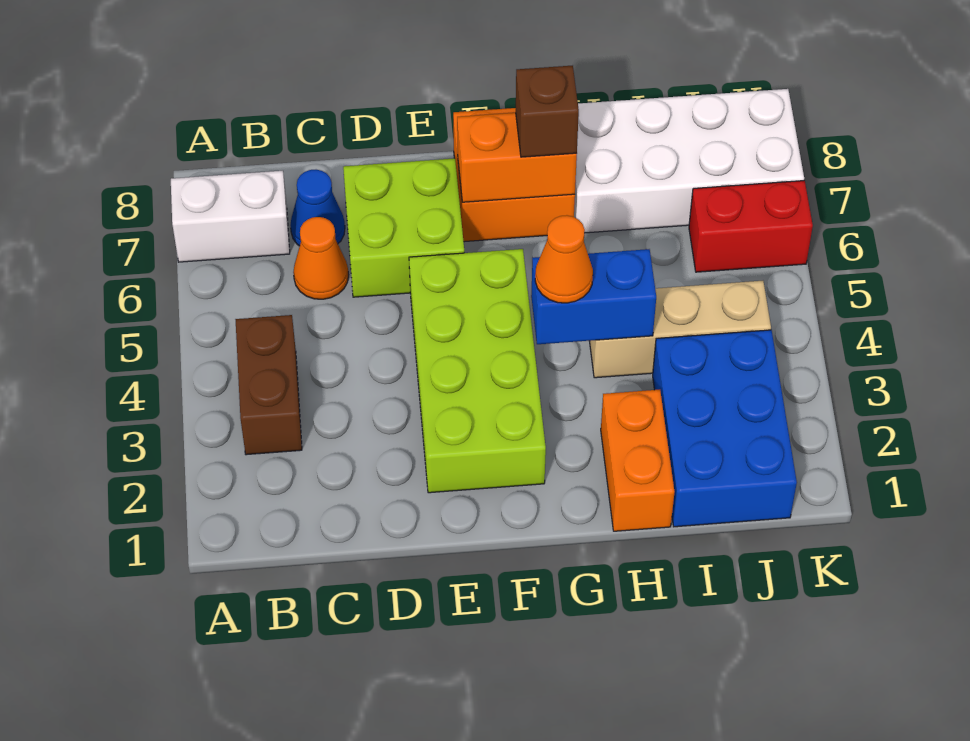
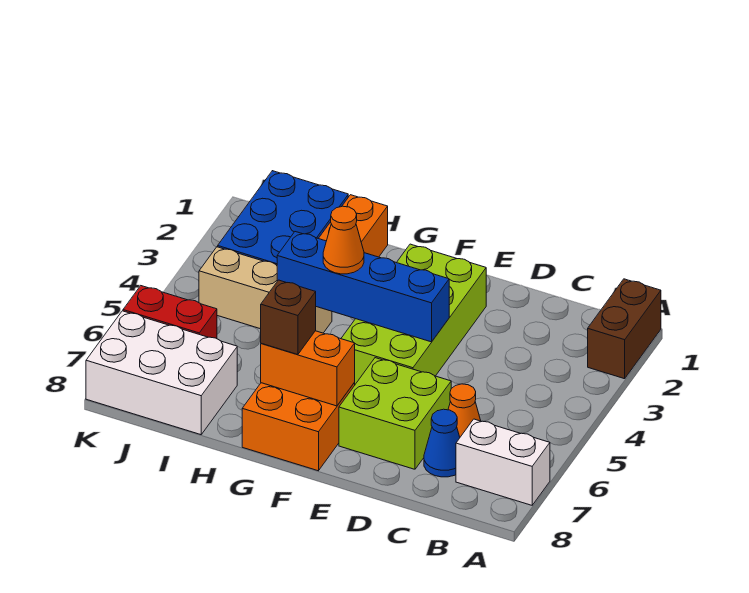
brown 1x2 brick [235,315,302,455] -> brown 1x2 brick moved to [588,279,661,379]
blue 1x2 brick [531,249,656,344] -> blue 1x4 brick [277,232,449,342]
white 2x4 brick [574,89,804,233] -> white 2x3 brick [86,311,237,435]

